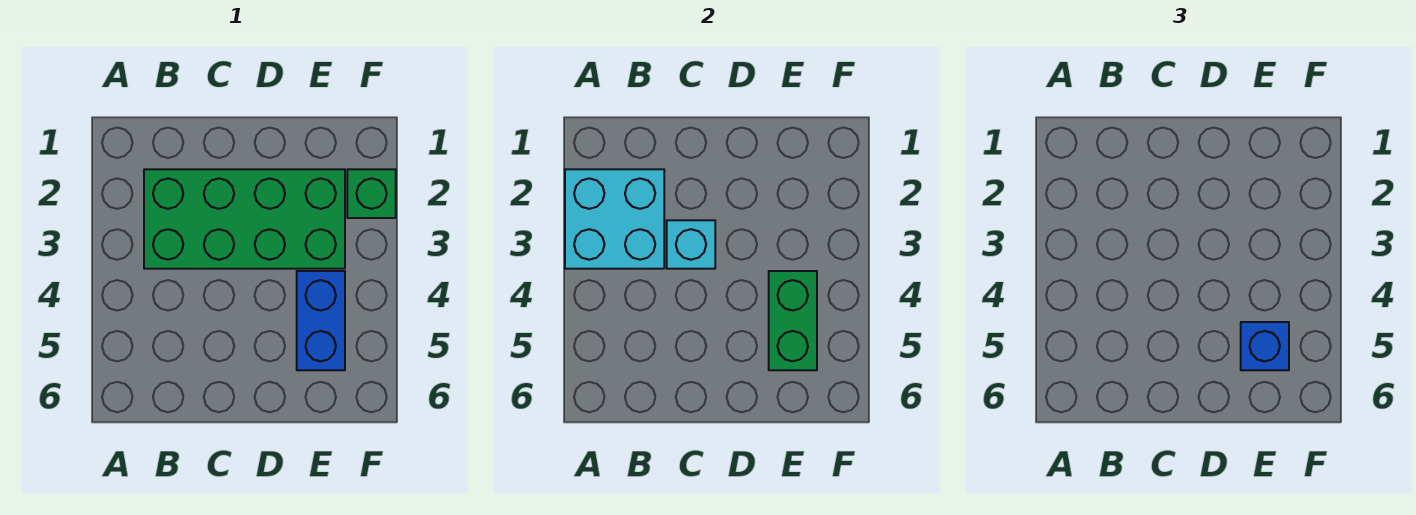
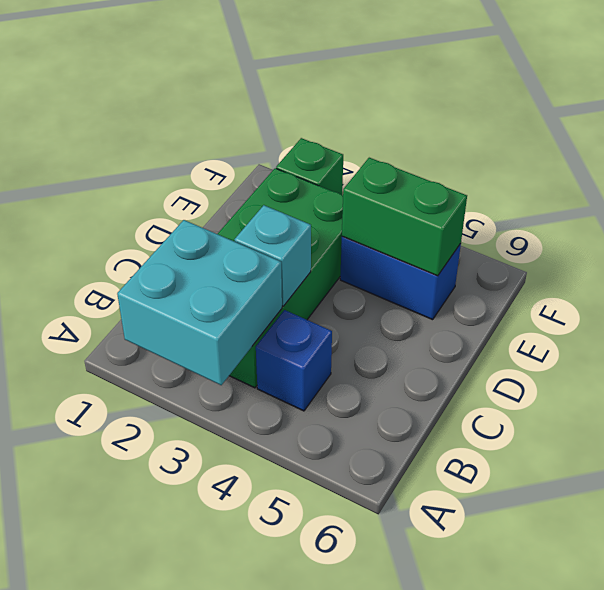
blue 1x1 brick [1241,322,1289,370] -> blue 1x1 brick moved to [256,310,332,411]

